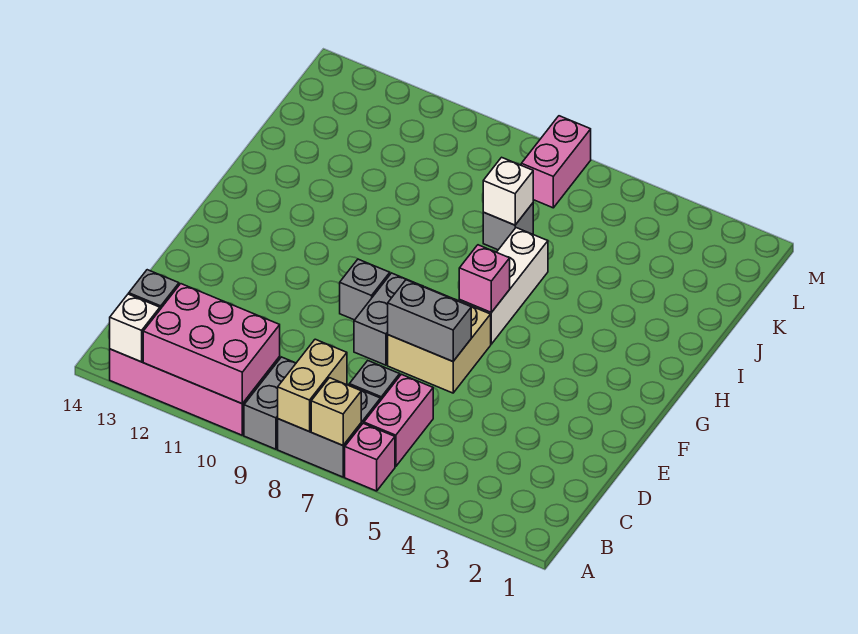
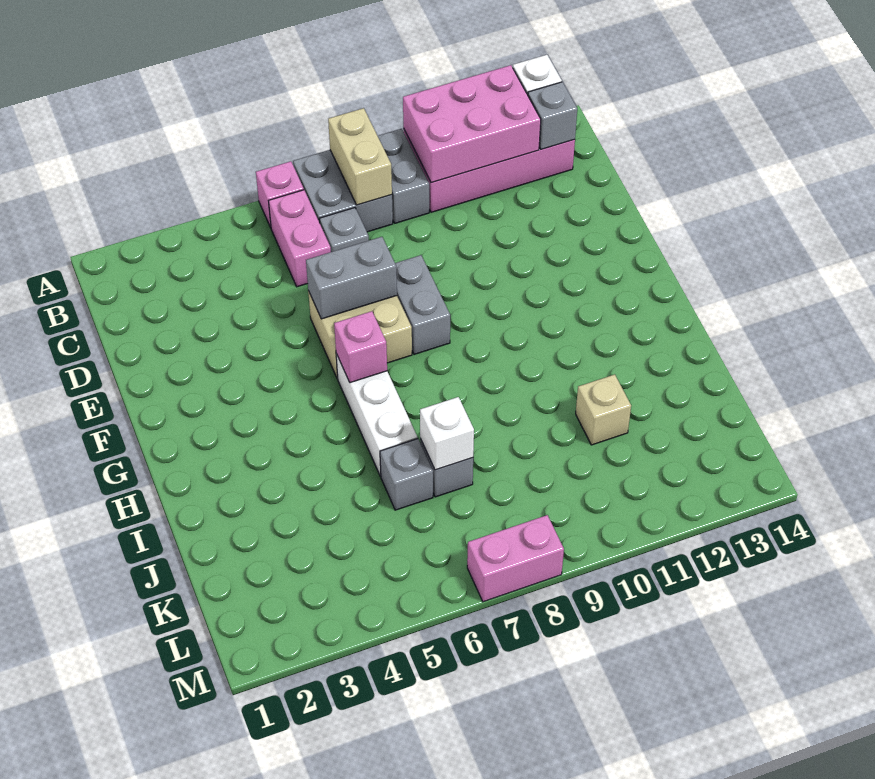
tan 1x1 brick [311,378,361,445] -> tan 1x1 brick moved to [576,374,631,445]
grey 1x1 brick [340,259,390,320] -> grey 1x1 brick moved to [380,439,433,510]
pink 1x2 brick [521,116,591,208] -> pink 1x2 brick turned to [467,515,564,602]

